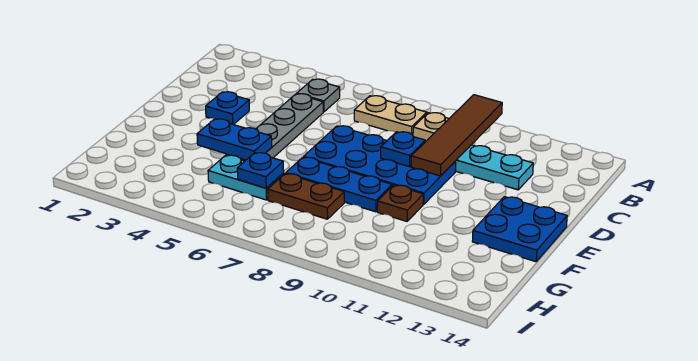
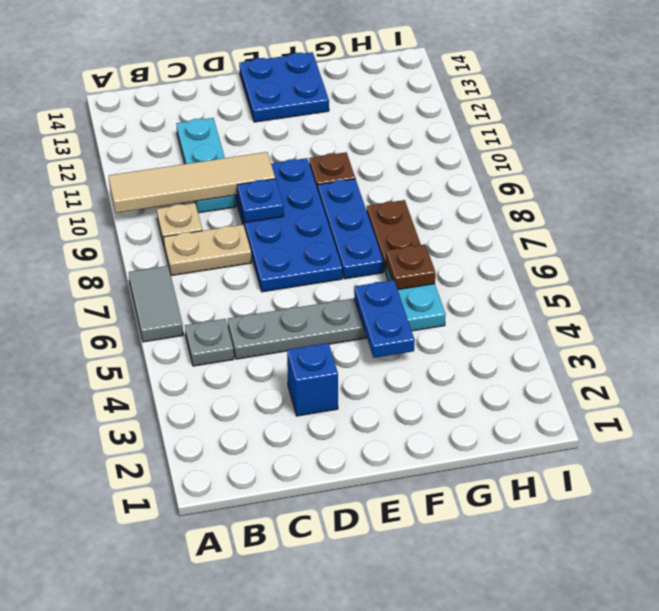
none -> grey 1x2 tile [129,266,183,342]
brown 1x4 tile [411,95,502,176] -> tan 1x4 tile [109,152,275,213]
tan 1x2 plate [354,96,427,135] -> tan 1x2 plate turned to [164,225,251,276]
blue 1x1 plate [206,92,249,125] -> blue 1x1 brick [287,343,338,416]
blue 1x1 plate [237,153,284,188] -> brown 1x1 plate [386,244,435,289]

